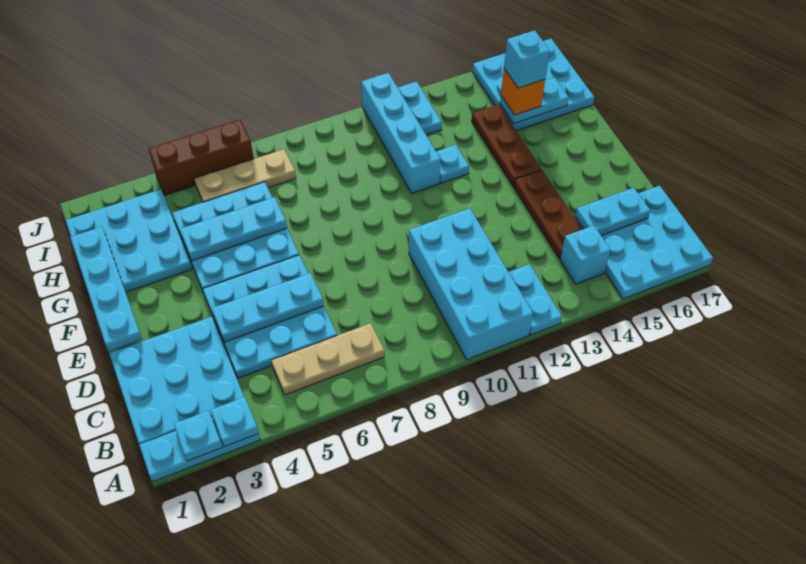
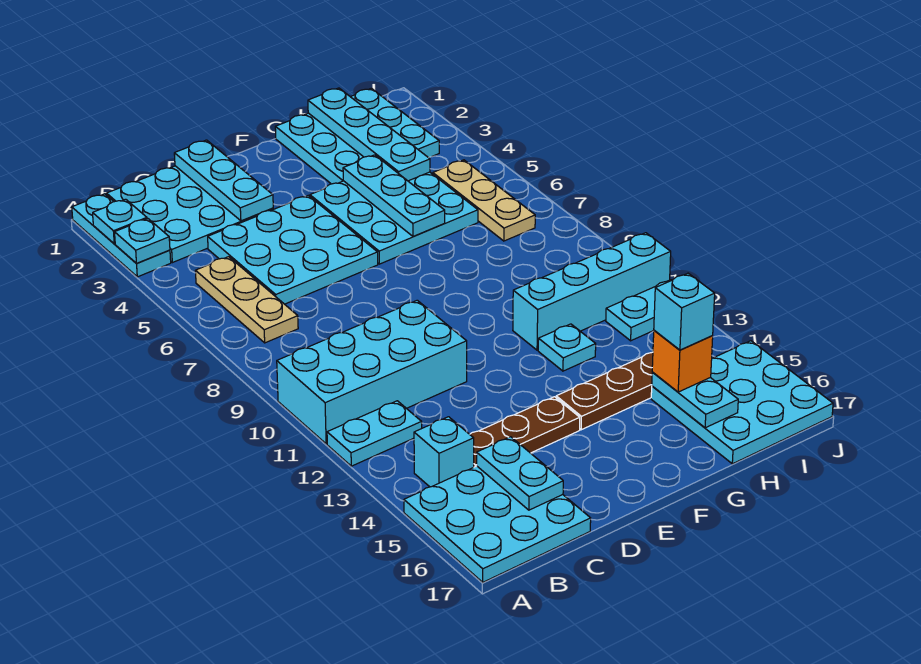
cyan 1x3 plate [212,273,324,342] -> cyan 1x3 plate moved to [174,140,273,221]
cyan 1x4 plate [70,227,142,351] -> cyan 1x4 plate turned to [308,88,430,181]
brown 1x3 brick [148,120,254,195] -> none

